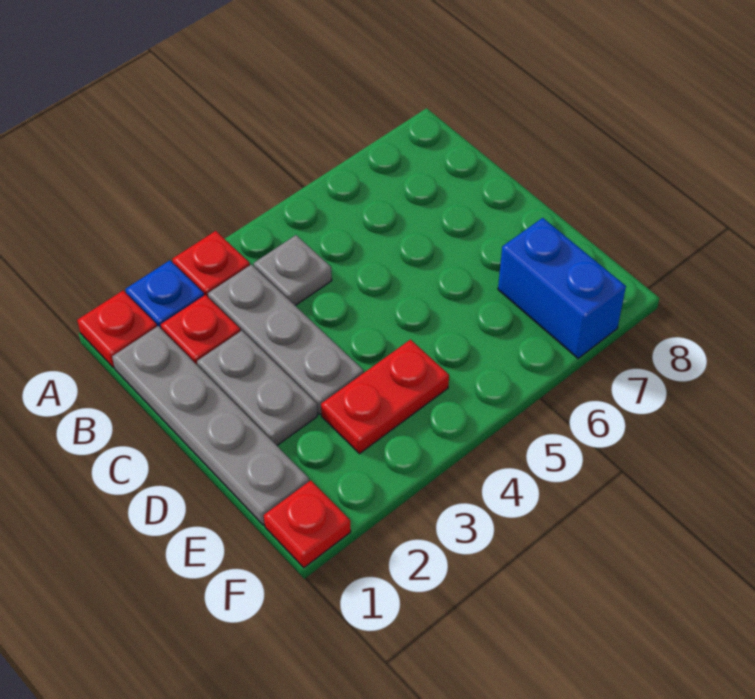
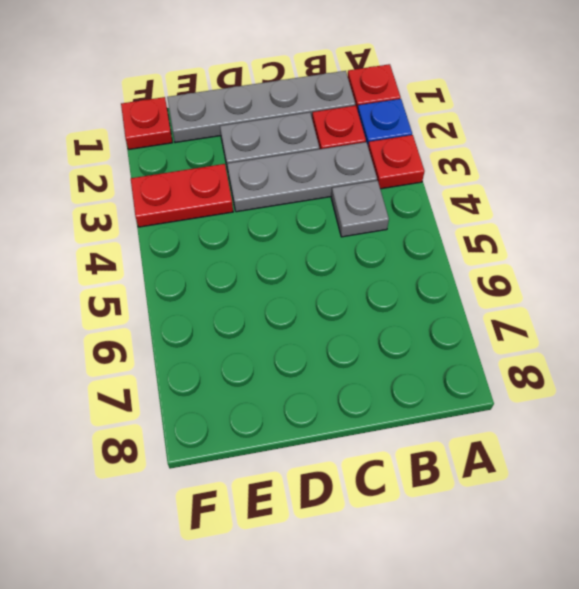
red 1x2 plate [321,340,449,454] -> red 1x2 plate turned to [131,164,233,227]
blue 1x2 brick [498,218,626,358] -> none

